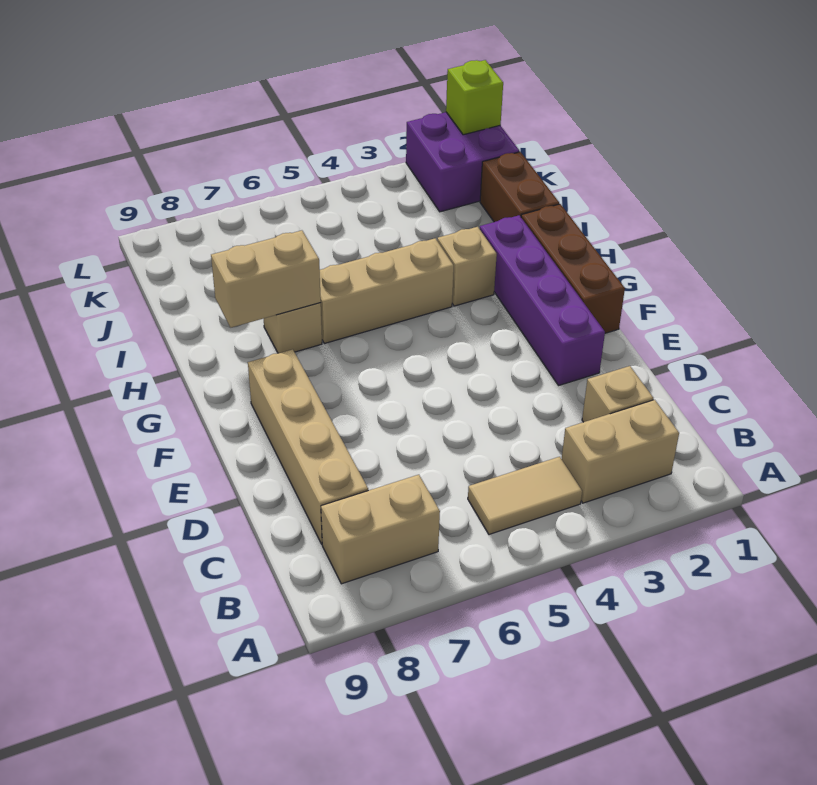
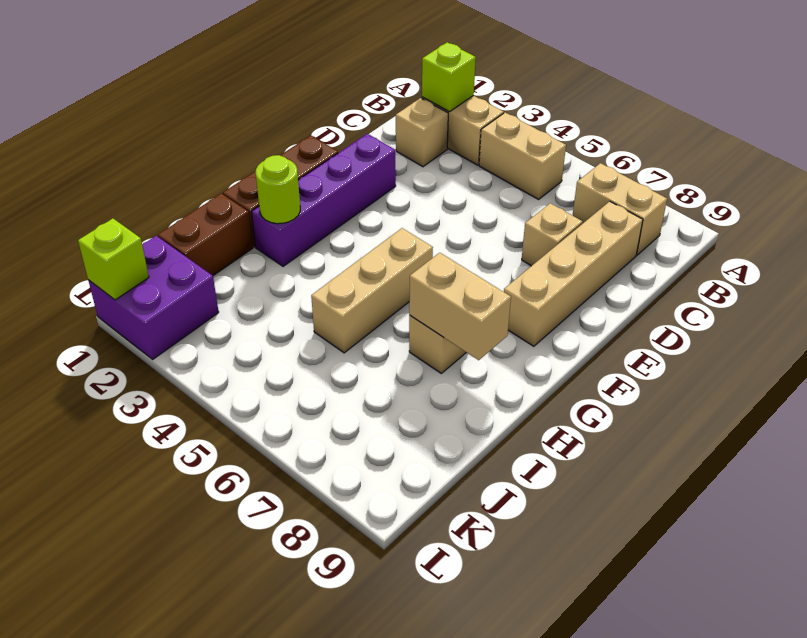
none -> lime 1x1 brick [422,42,476,112]
tan 1x2 tile [468,457,582,534] -> tan 1x2 brick [479,113,566,199]
none -> lime 1x1 round brick [256,155,300,224]
tan 1x1 brick [437,227,497,306] -> tan 1x1 brick moved to [522,203,582,266]
tan 1x3 brick [320,238,454,343] -> tan 1x3 brick turned to [311,228,433,353]

